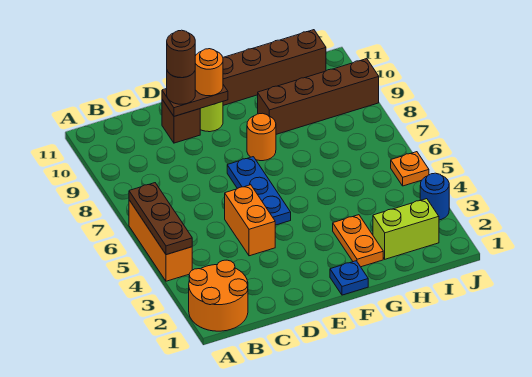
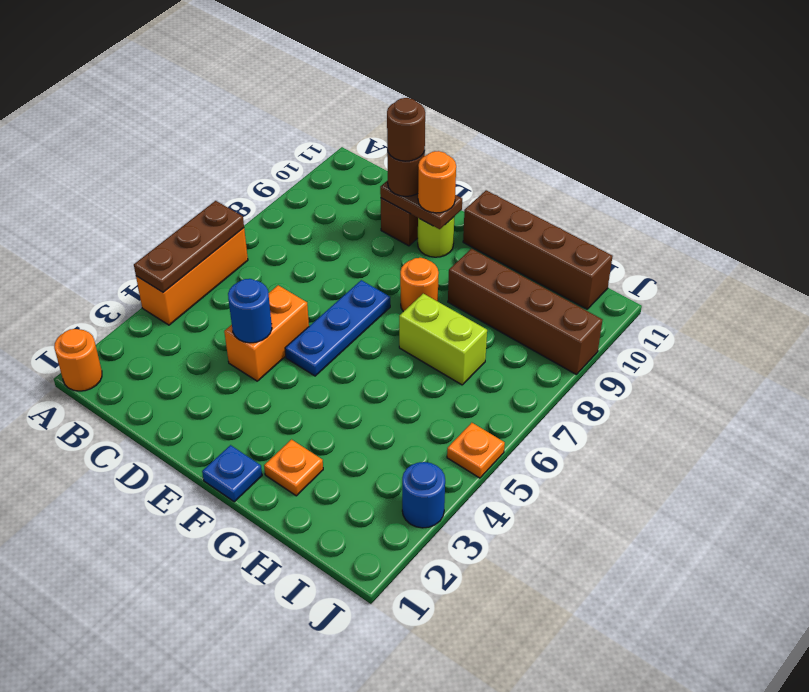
orange 2x2 round brick [189,260,248,331] -> orange 1x1 round brick [54,329,102,391]
none -> blue 1x1 round brick [228,279,272,343]
orange 1x2 plate [333,215,383,267] -> orange 1x1 plate [264,440,323,496]
lime 1x2 brick [373,199,439,259] -> lime 1x2 brick moved to [399,294,487,385]

